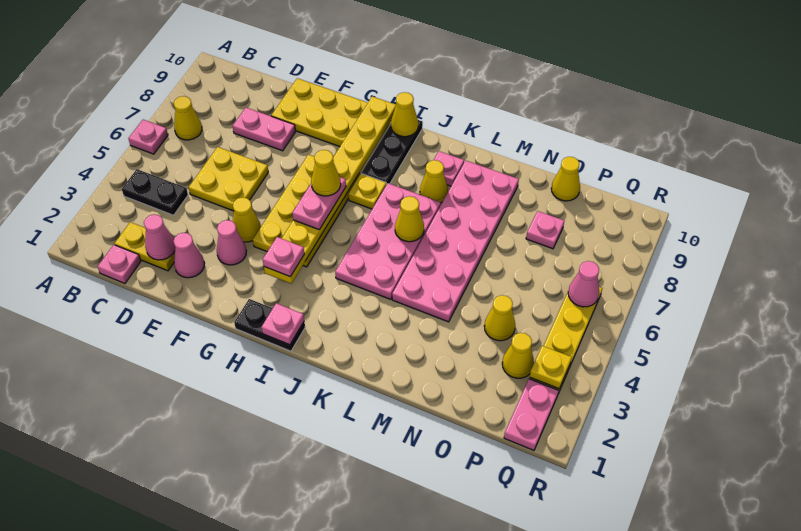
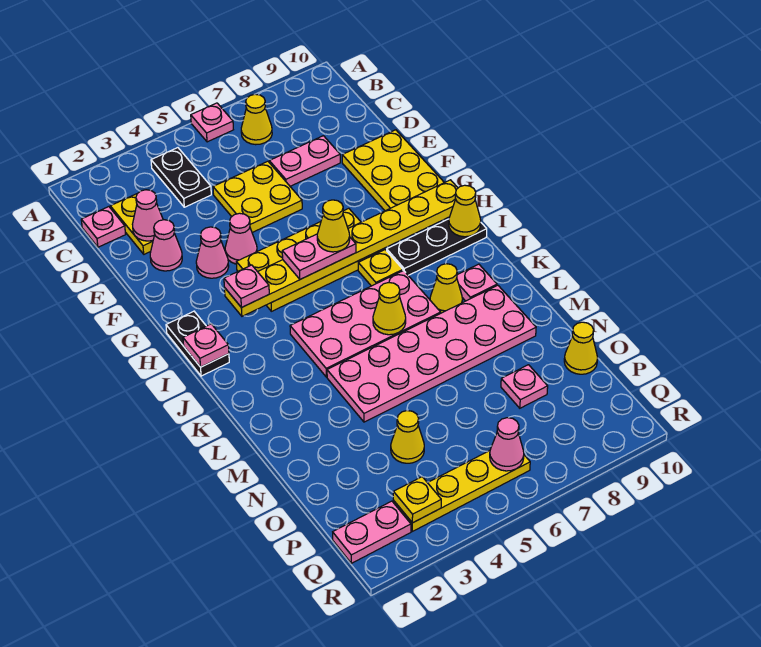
pink 1x2 plate [233,108,295,151] -> pink 1x2 plate turned to [269,136,340,186]
yellow 1x1 cone [233,198,261,242] -> pink 1x1 cone [225,213,257,264]
yellow 1x1 cone [502,333,534,378] -> none

